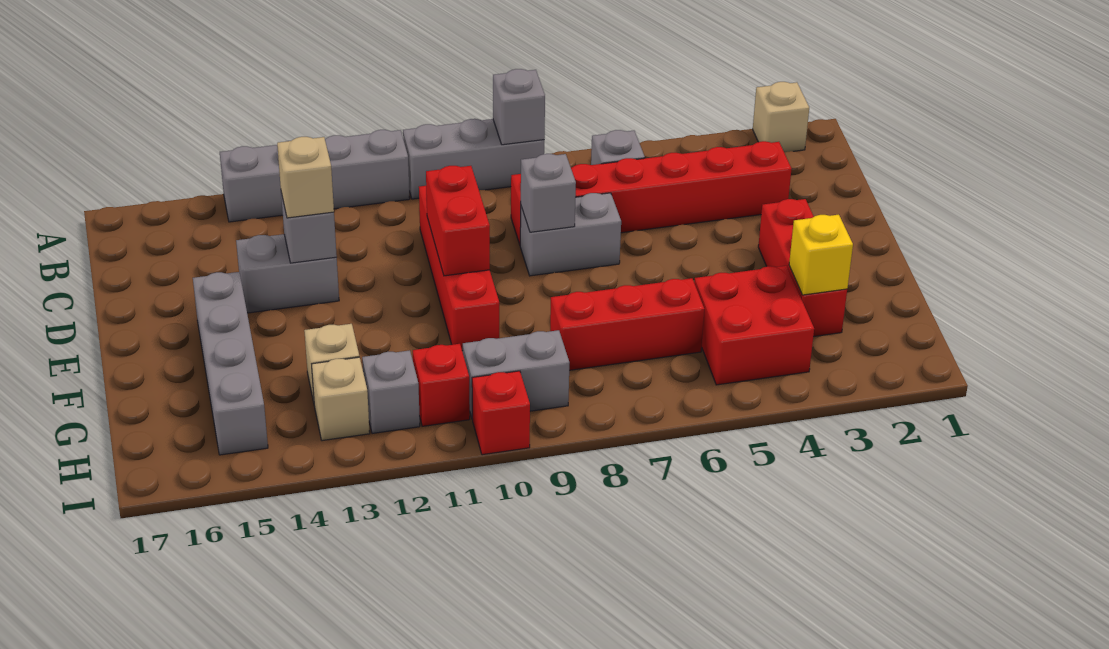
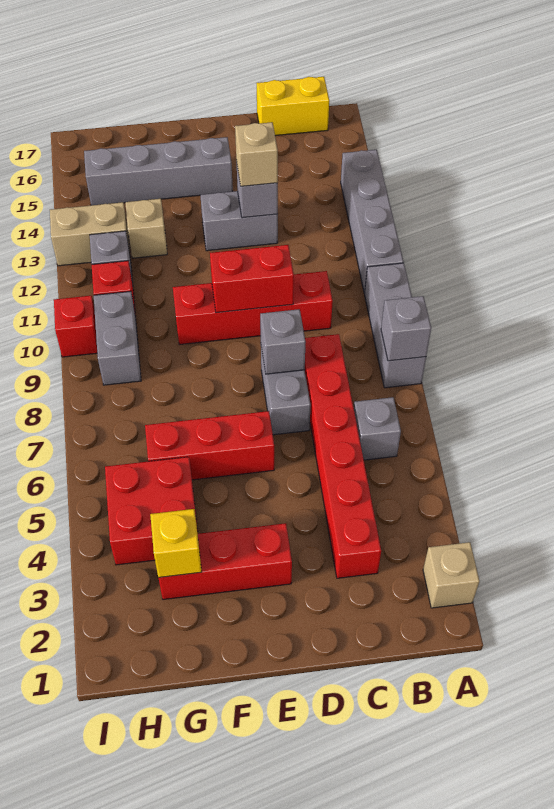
none -> yellow 1x2 brick [257,77,329,136]
grey 1x2 brick [236,234,339,313] -> grey 1x2 brick turned to [200,191,278,251]
red 1x3 brick [550,278,704,370] -> red 1x3 brick turned to [145,411,274,480]
tan 1x1 brick [312,357,370,441] -> tan 1x2 brick [50,202,130,266]

